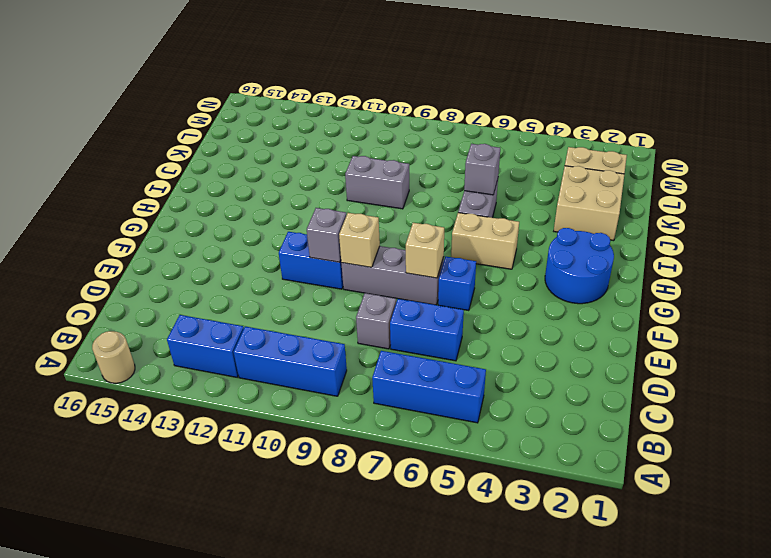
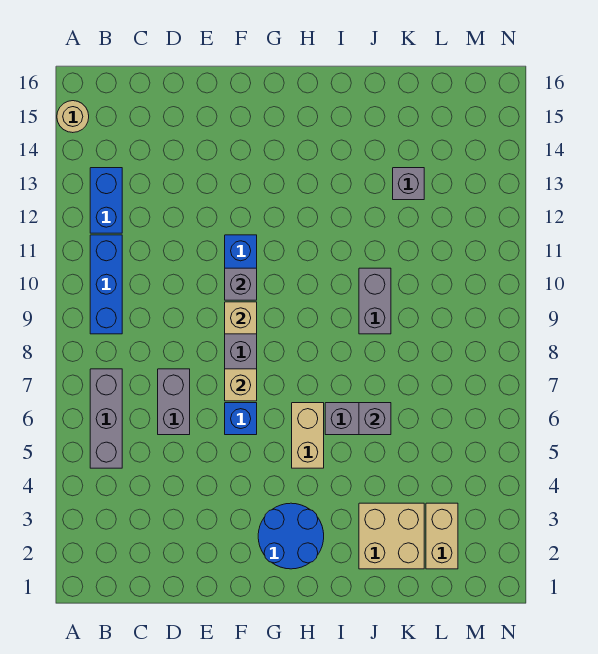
blue 1x3 brick [372,351,486,423] -> grey 1x3 brick [90,369,122,468]
blue 1x2 brick [390,299,464,361] -> grey 1x2 brick [158,369,190,435]
grey 1x1 brick [356,293,396,349] -> grey 1x1 brick moved to [393,168,424,200]

